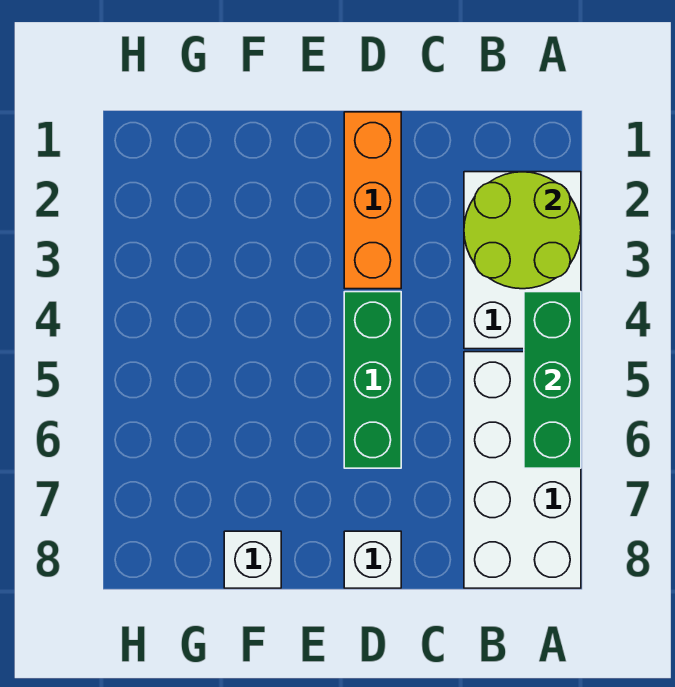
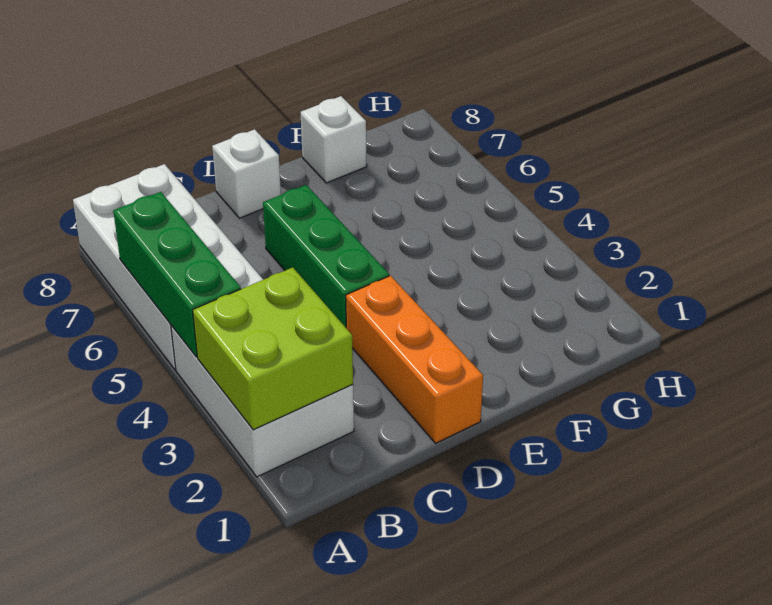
lime 2x2 round brick [464,172,581,289] -> lime 2x2 brick [193,267,353,430]

